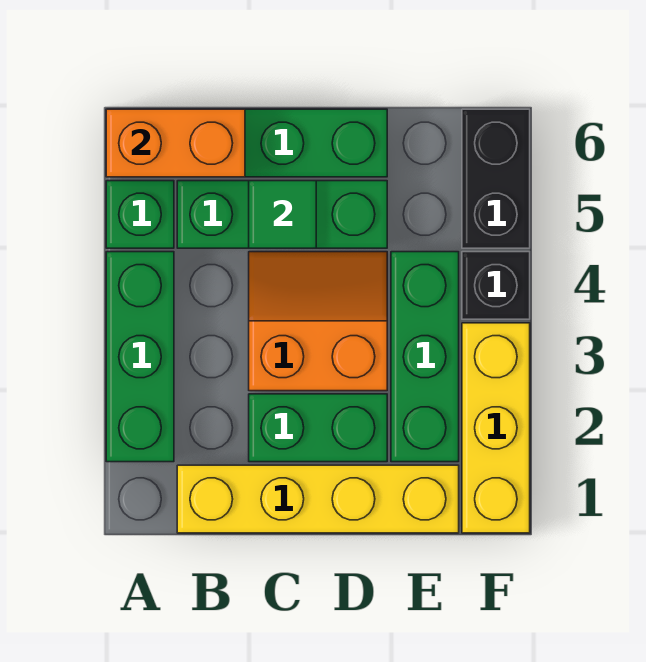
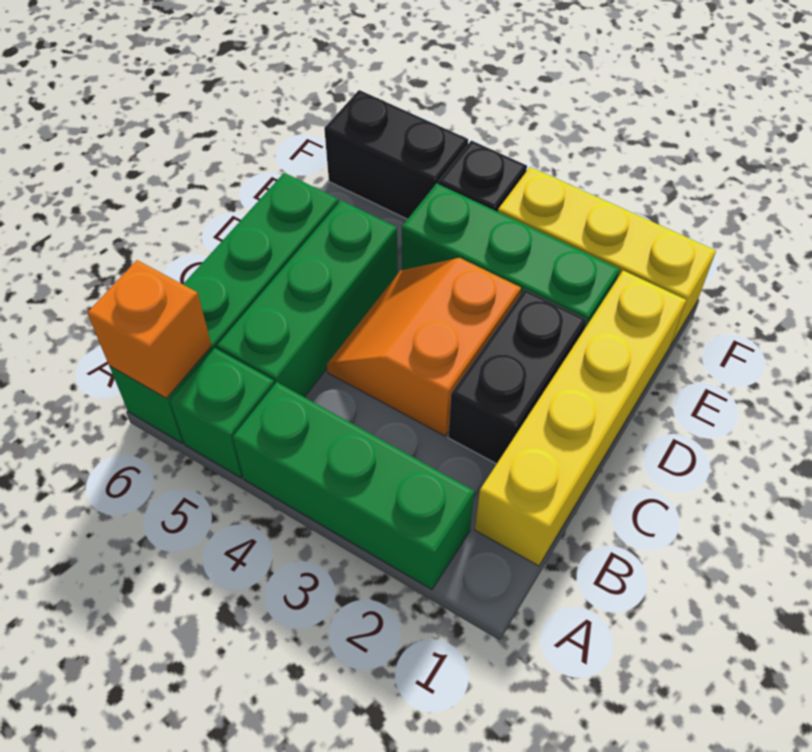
orange 1x2 brick [106,109,245,177] -> orange 1x1 brick [87,260,212,398]
green 1x2 brick [249,394,387,462] -> black 1x2 brick [448,289,587,464]
green 1x1 tile [249,181,316,248] -> none

